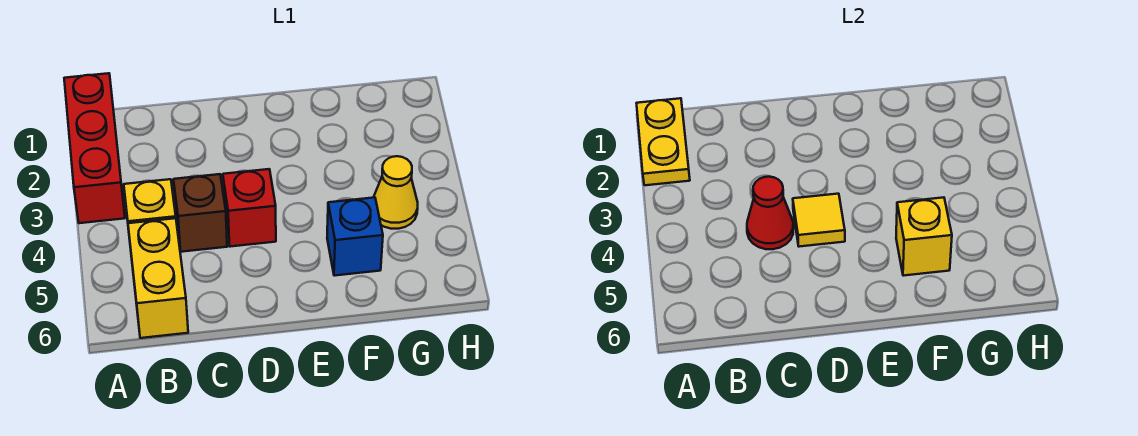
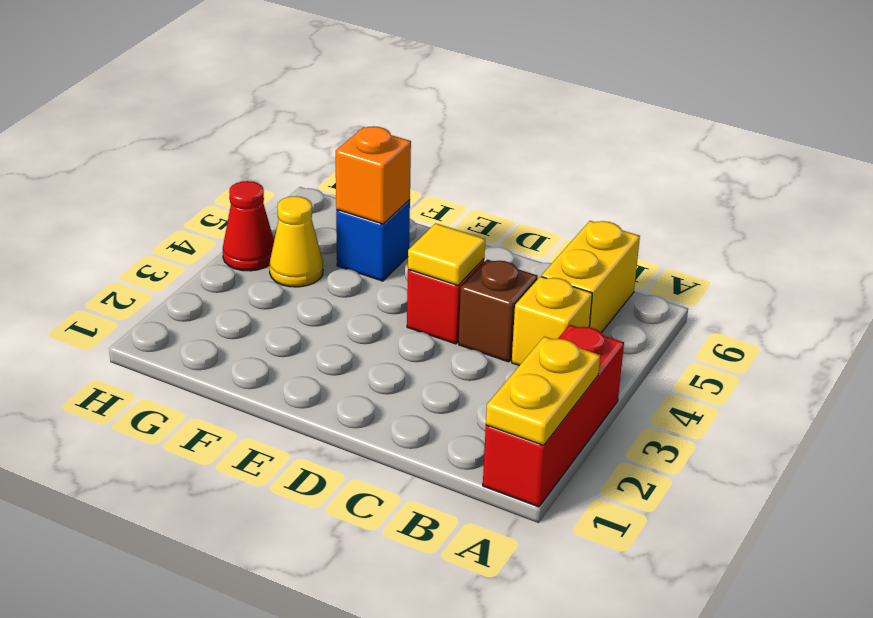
red 1x1 cone [747,177,794,249] -> red 1x1 cone moved to [223,181,274,271]
yellow 1x1 brick [896,197,952,276] -> orange 1x1 brick [336,126,411,224]

